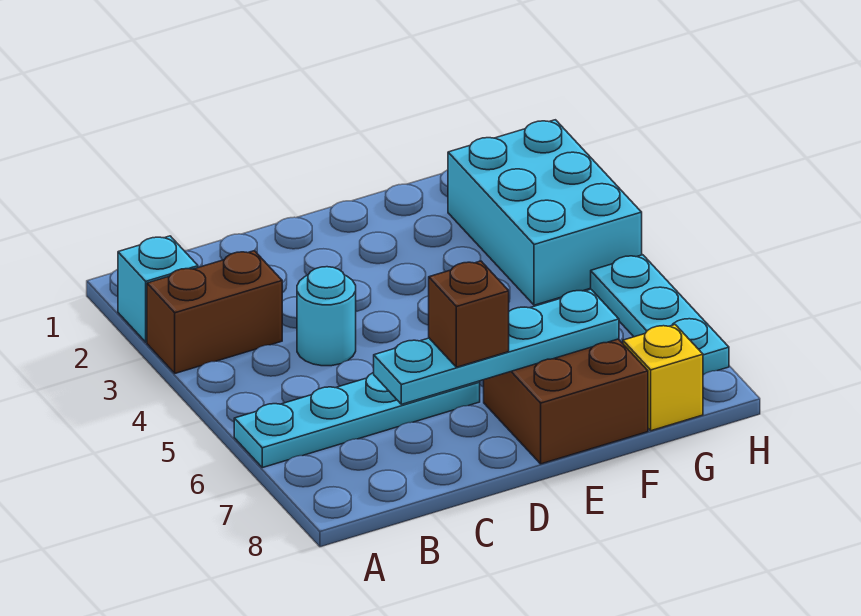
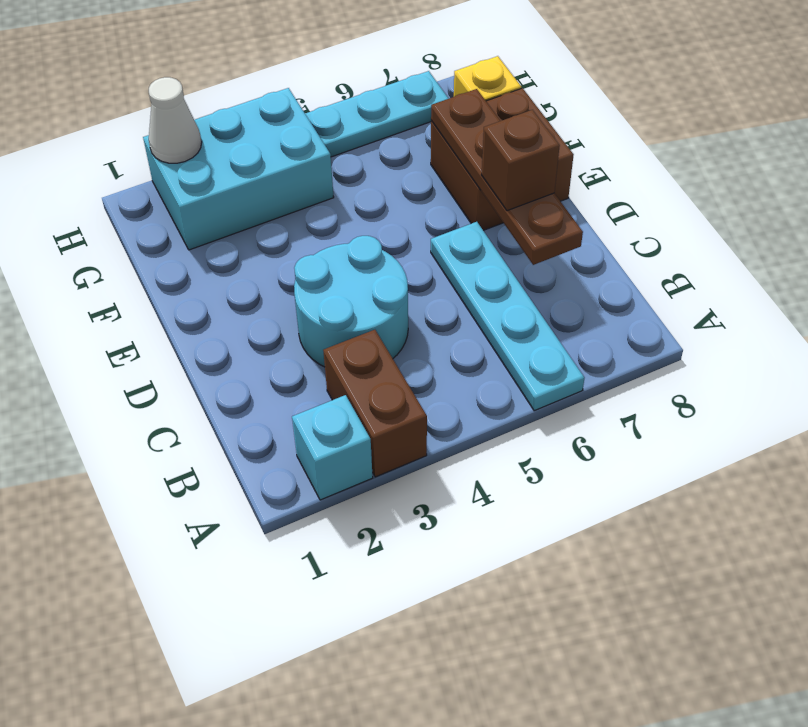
cyan 1x1 round brick [297,267,356,366] -> cyan 2x2 round brick [294,236,408,367]
cyan 1x4 plate [374,289,619,404] -> brown 1x4 plate [431,89,583,265]
none -> white 1x1 cone [149,77,202,163]

